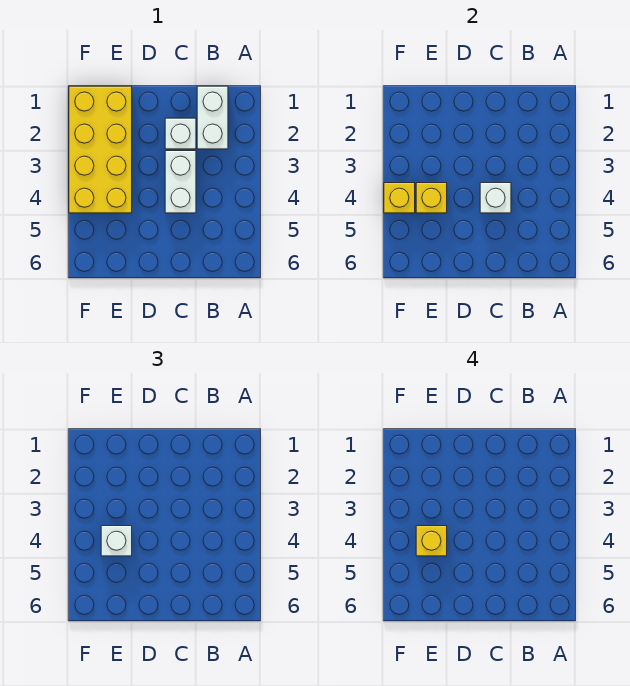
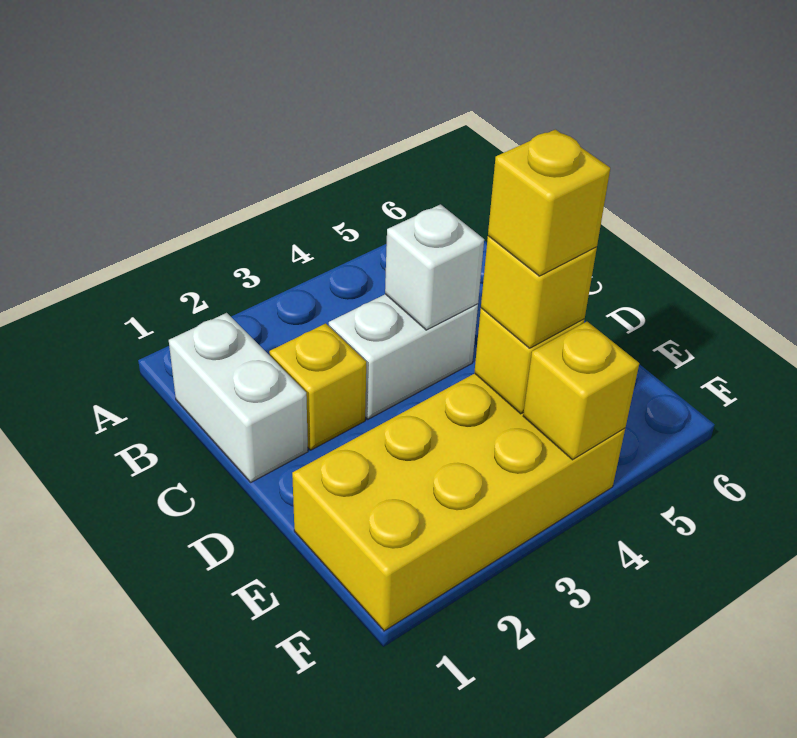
white 1x2 brick [197,86,228,149] -> white 1x2 brick turned to [169,313,308,482]
white 1x1 brick [165,118,196,149] -> yellow 1x1 brick [269,323,366,450]
white 1x1 brick [101,526,132,556] -> yellow 1x1 brick [481,236,597,348]

